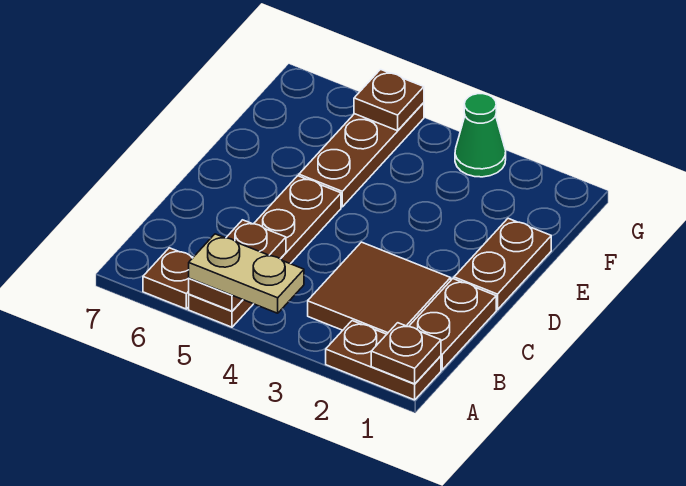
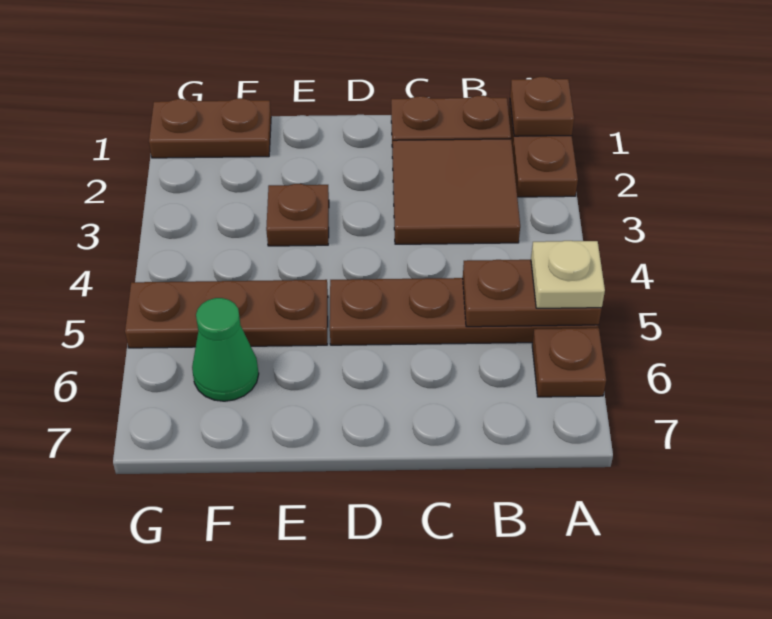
tan 1x2 plate [189,234,304,313] -> tan 1x1 plate [531,241,605,308]
brown 1x2 plate [454,218,551,310] -> brown 1x2 plate moved to [149,98,271,158]
green 1x1 cone [455,94,506,177] -> green 1x1 cone moved to [192,298,259,401]
brown 1x1 plate [354,70,424,131] -> brown 1x1 plate moved to [266,184,329,246]

